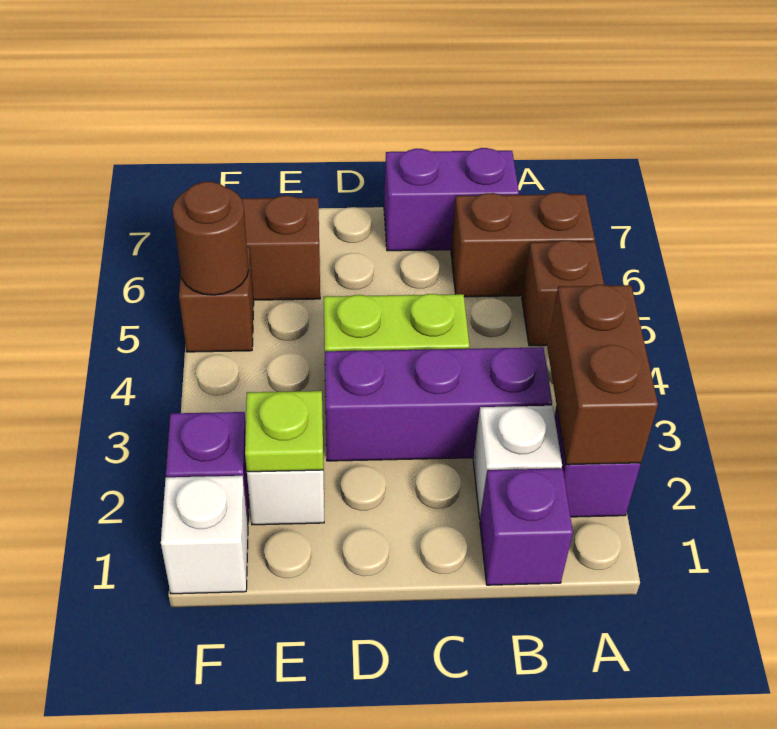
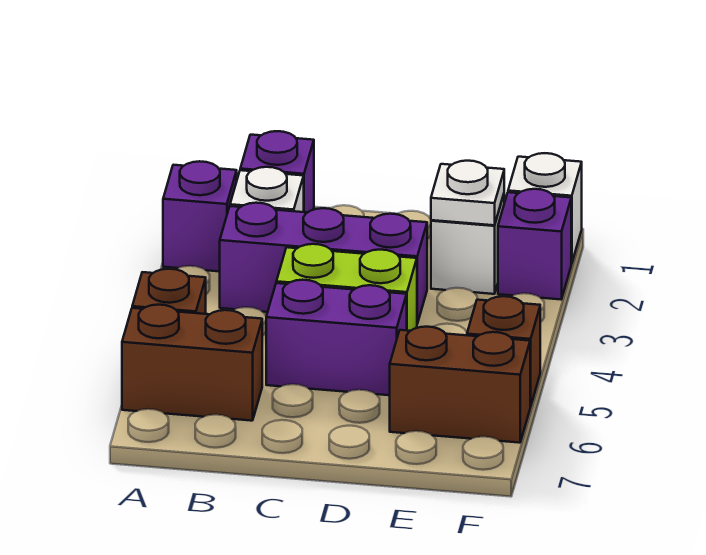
brown 1x2 brick [547,285,658,465] -> none
purple 1x2 brick [384,148,519,251] -> purple 1x2 brick moved to [266,280,407,395]
lime 1x1 plate [245,391,323,472] -> white 1x1 plate [431,161,504,225]
brown 1x1 round brick [172,182,249,295] -> none

